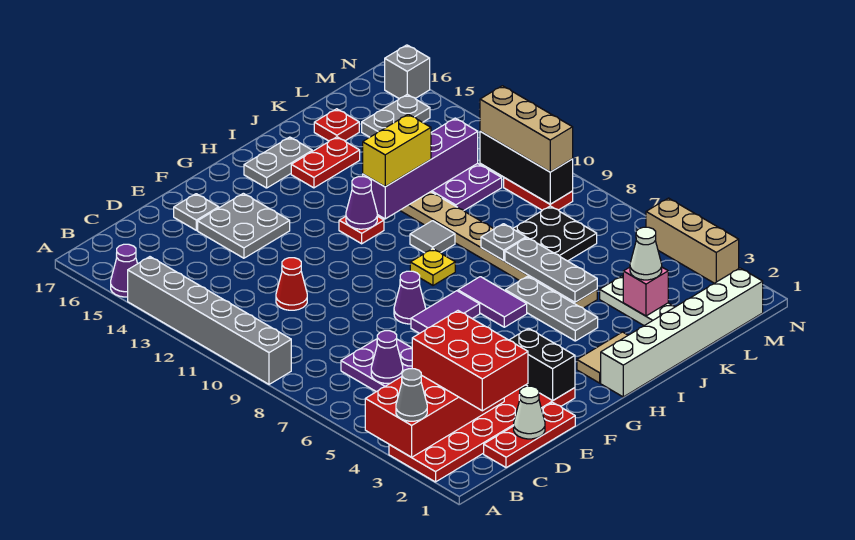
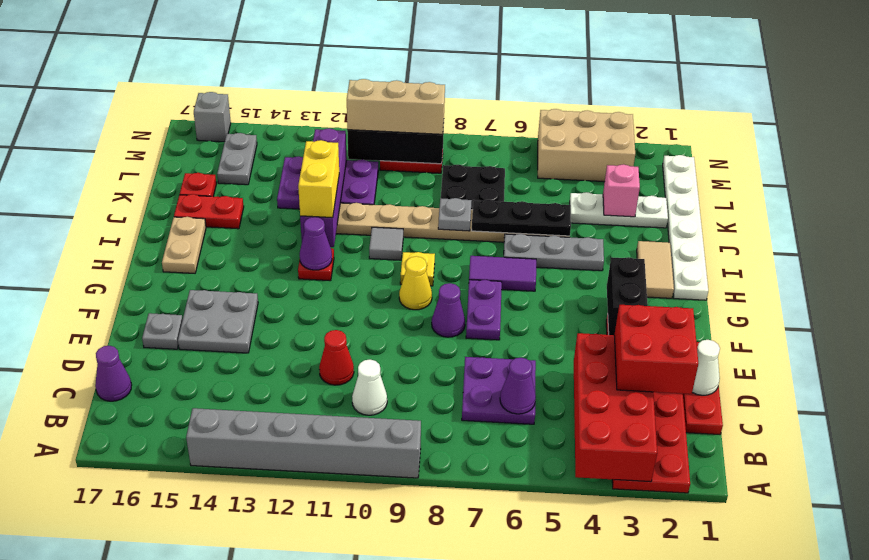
grey 1x1 cone [396,369,427,421] -> none
purple 1x1 cone [111,244,137,297] -> purple 1x1 cone moved to [95,346,132,401]
red 2x3 brick [412,311,528,411] -> red 2x2 brick [614,305,699,394]
black 1x2 brick [509,328,575,400] -> black 1x2 brick turned to [607,257,648,335]
purple 1x2 tile [411,291,480,333] -> purple 1x2 plate [466,280,502,340]
none -> yellow 1x1 cone [399,256,432,310]
white 1x6 brick [601,268,763,397] -> white 1x6 plate [663,155,708,300]
grey 1x2 plate [244,137,312,188] -> tan 1x2 plate [162,217,206,273]
red 1x2 plate [291,137,360,188] -> red 1x2 plate turned to [174,194,244,229]
grey 1x3 plate [505,238,597,302] -> black 1x3 plate [472,200,571,236]
white 1x1 cone [630,227,662,280] -> white 1x1 cone moved to [352,360,387,415]
tan 1x3 brick [646,198,739,283] -> tan 2x3 brick [538,109,635,182]

